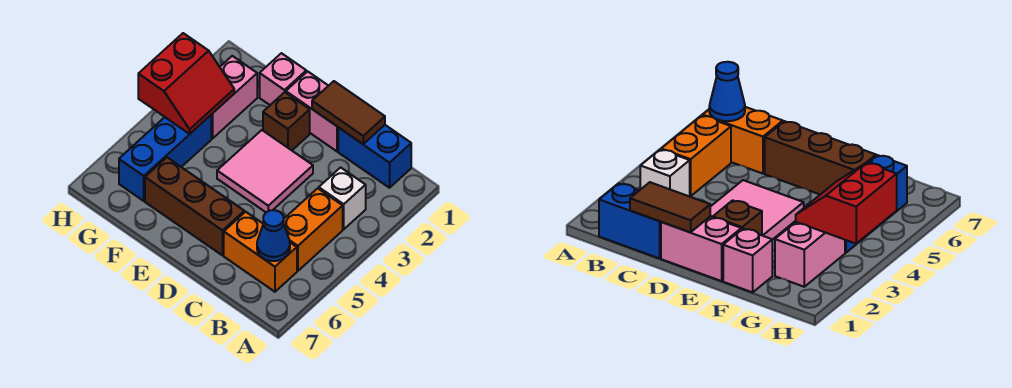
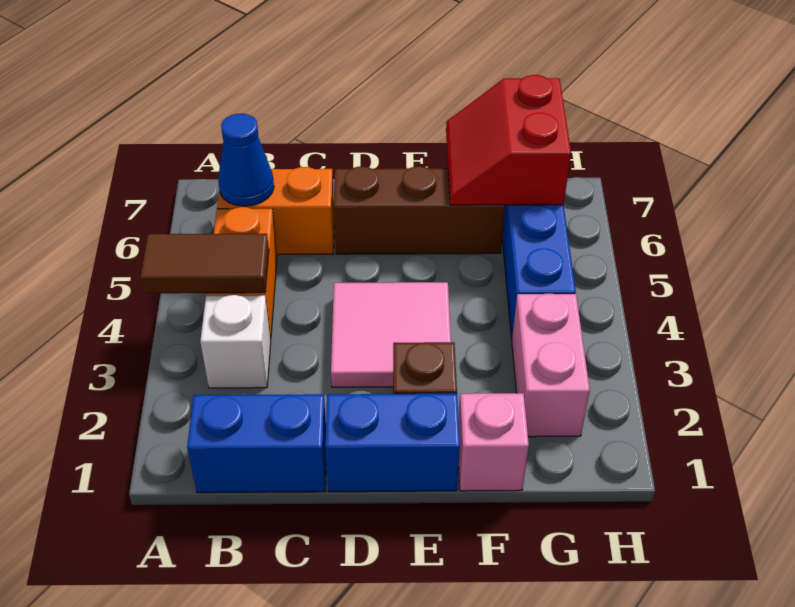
brown 1x2 tile [312,81,385,144] -> brown 1x2 tile moved to [140,234,269,293]
pink 1x2 brick [286,71,338,151] -> blue 1x2 brick [325,394,460,492]
red 2x2 slope [138,33,234,134] -> red 2x2 slope moved to [446,75,571,205]

